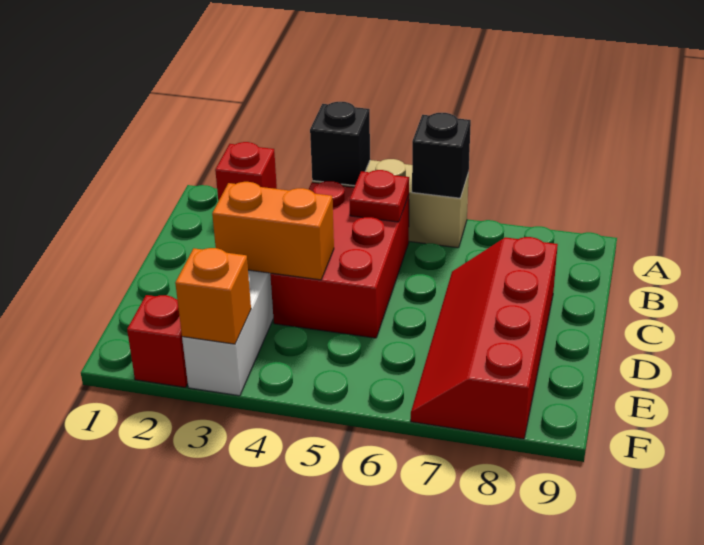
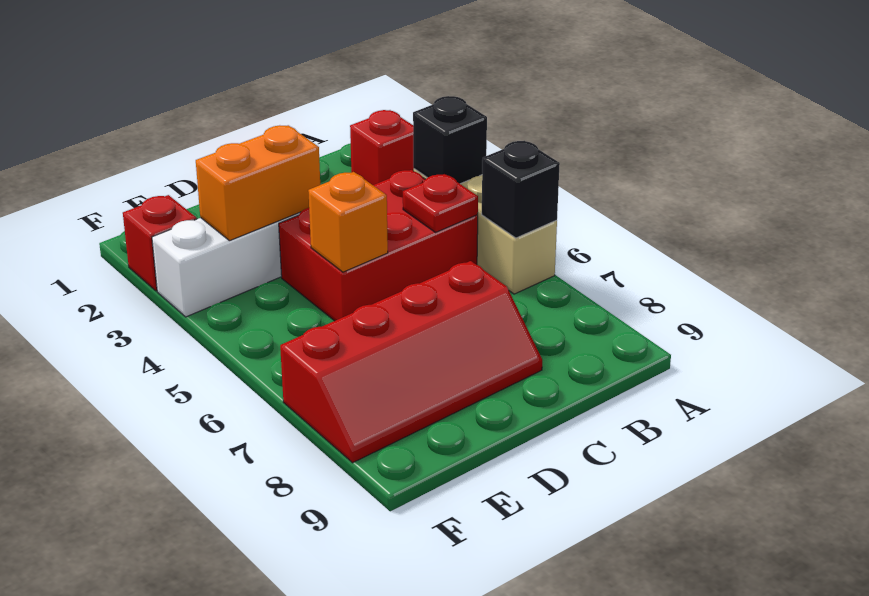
red 2x4 slope [411,237,558,439] -> red 2x4 slope turned to [280,261,542,463]
orange 1x2 brick [212,182,334,280] -> orange 1x2 brick turned to [196,125,320,241]
orange 1x1 brick [175,248,251,344] -> orange 1x1 brick moved to [308,172,388,272]

